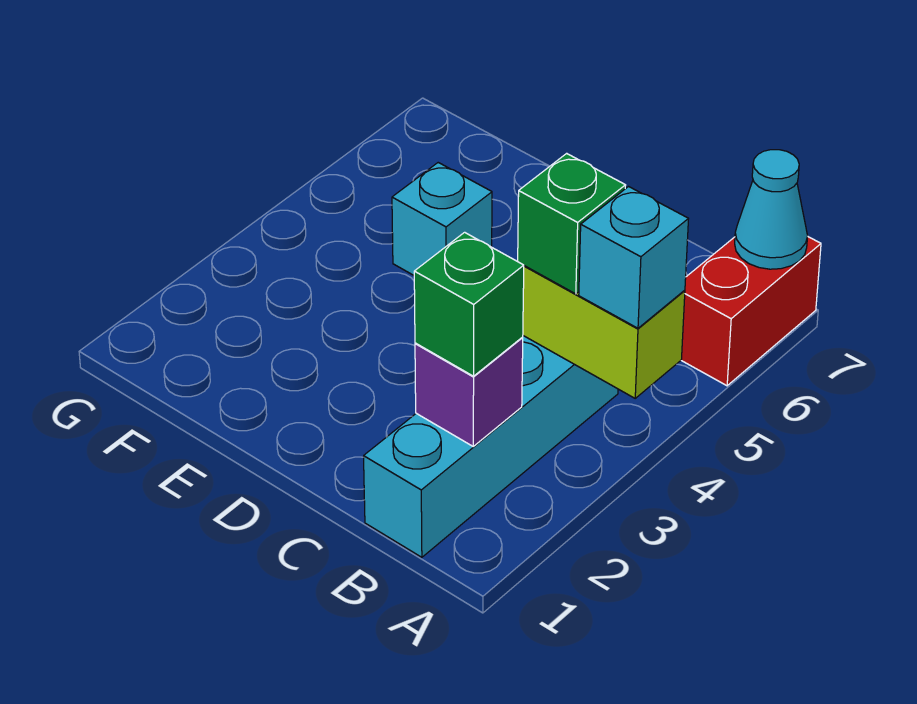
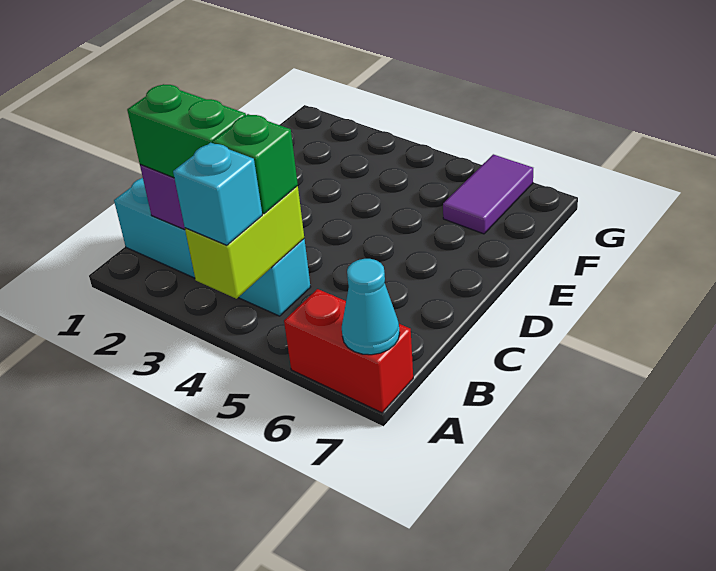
green 1x1 brick [414,232,524,376] -> green 1x2 brick [127,84,246,178]
cyan 1x1 brick [392,163,492,275] -> none
none -> purple 1x2 tile [443,154,533,234]

